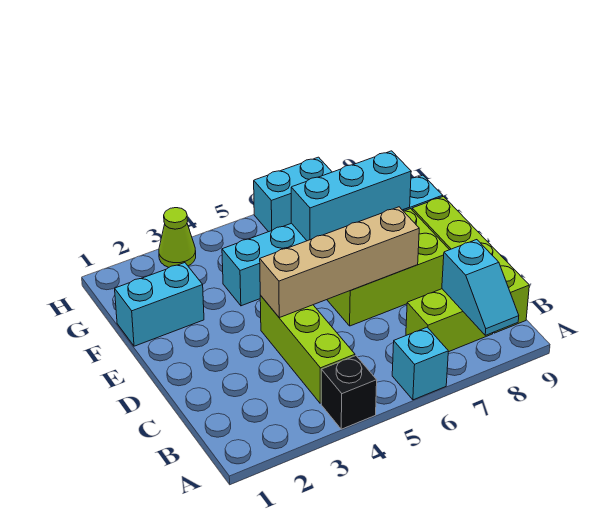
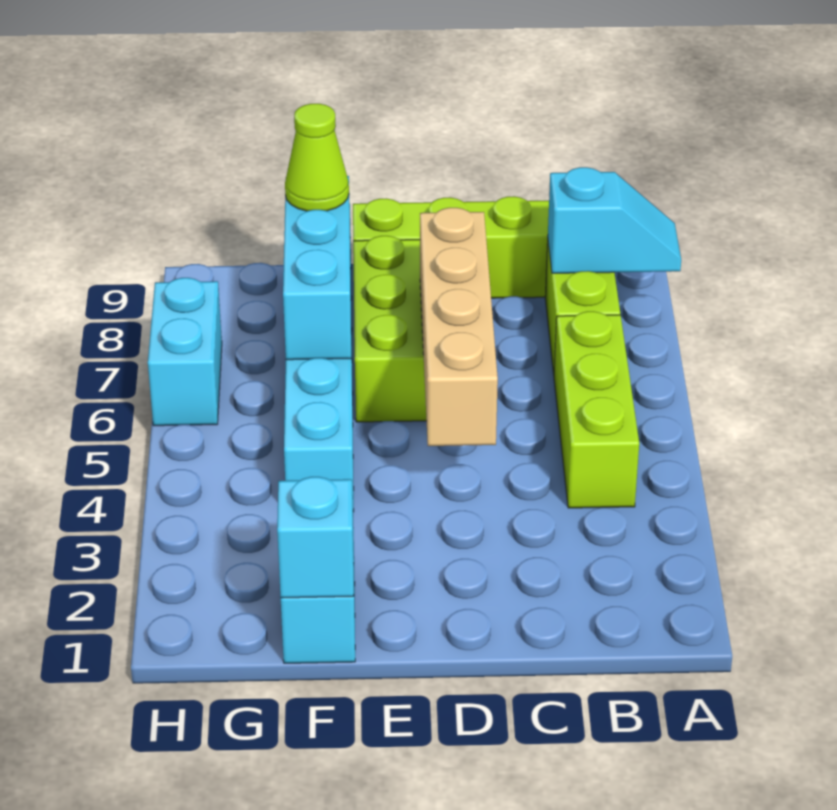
black 1x1 brick [321,356,377,429] -> none
cyan 1x1 brick [392,327,448,400] -> cyan 1x1 brick moved to [277,477,354,598]
lime 1x3 brick [260,296,355,403] -> lime 1x3 brick turned to [554,311,639,508]
lime 1x1 cone [159,208,196,268] -> lime 1x1 cone moved to [285,104,349,211]

